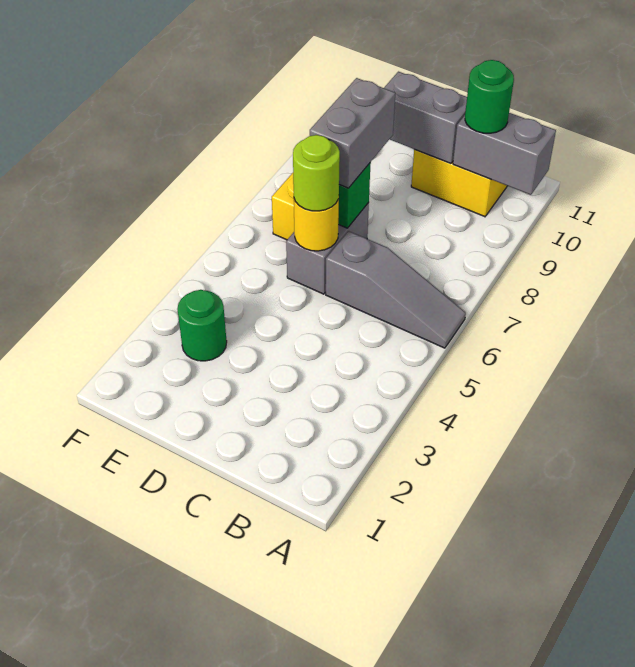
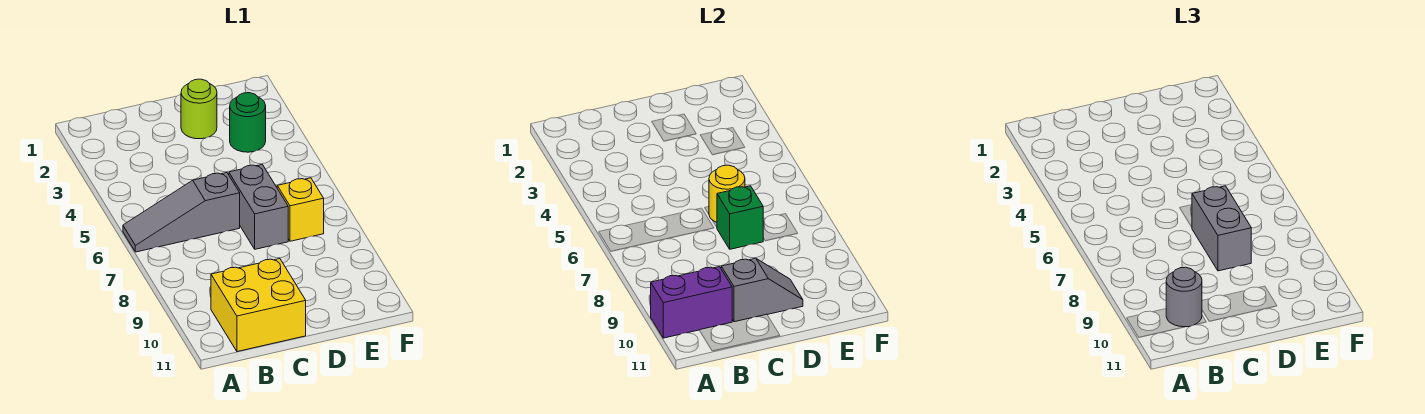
grey 1x2 brick [453,113,556,195] -> purple 1x2 brick [651,267,732,338]
green 1x1 round brick [465,60,514,133] -> grey 1x1 round brick [1166,267,1202,327]
grey 1x2 brick [384,72,467,164] -> grey 1x2 slope [721,258,803,322]
lime 1x1 round brick [293,135,340,211] -> lime 1x1 round brick moved to [181,79,217,139]

